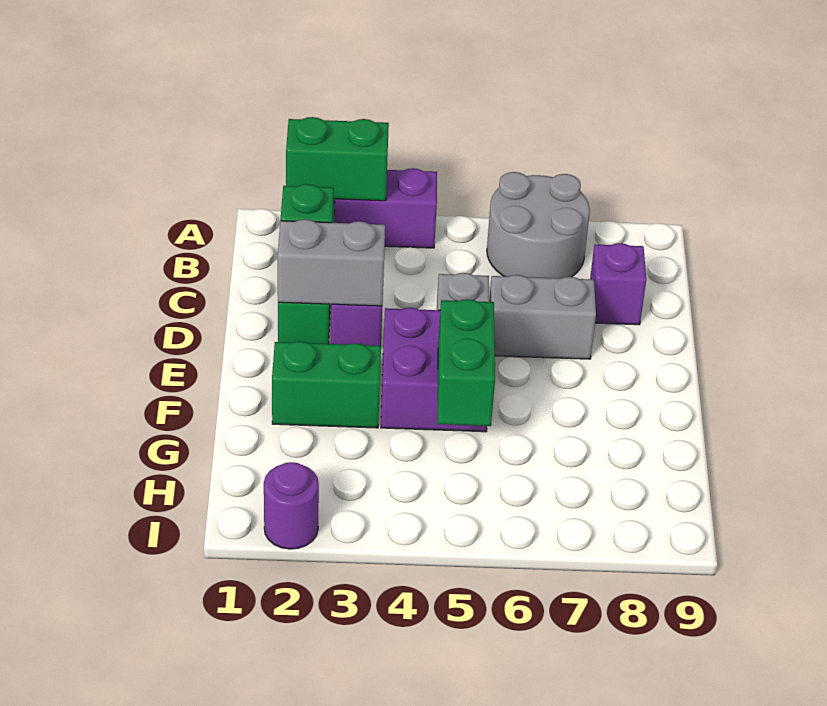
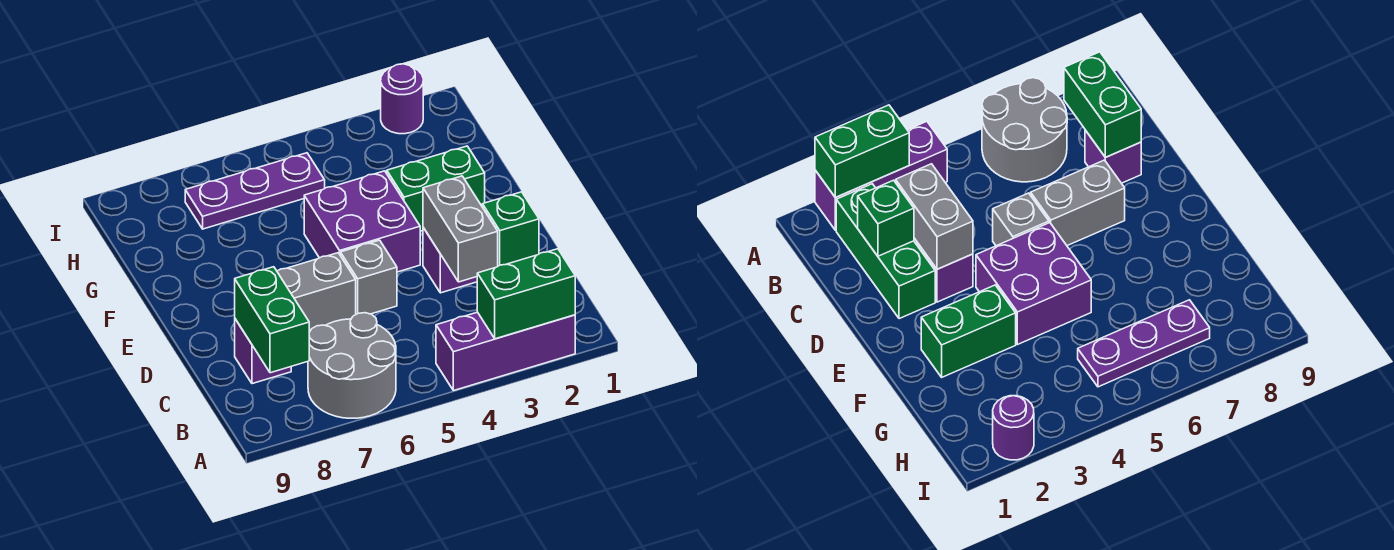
grey 1x2 brick [278,219,385,306] -> grey 1x2 brick turned to [423,176,498,282]
green 1x2 brick [438,299,495,426] -> green 1x2 brick moved to [235,267,309,373]
none -> purple 1x3 plate [185,153,325,229]

